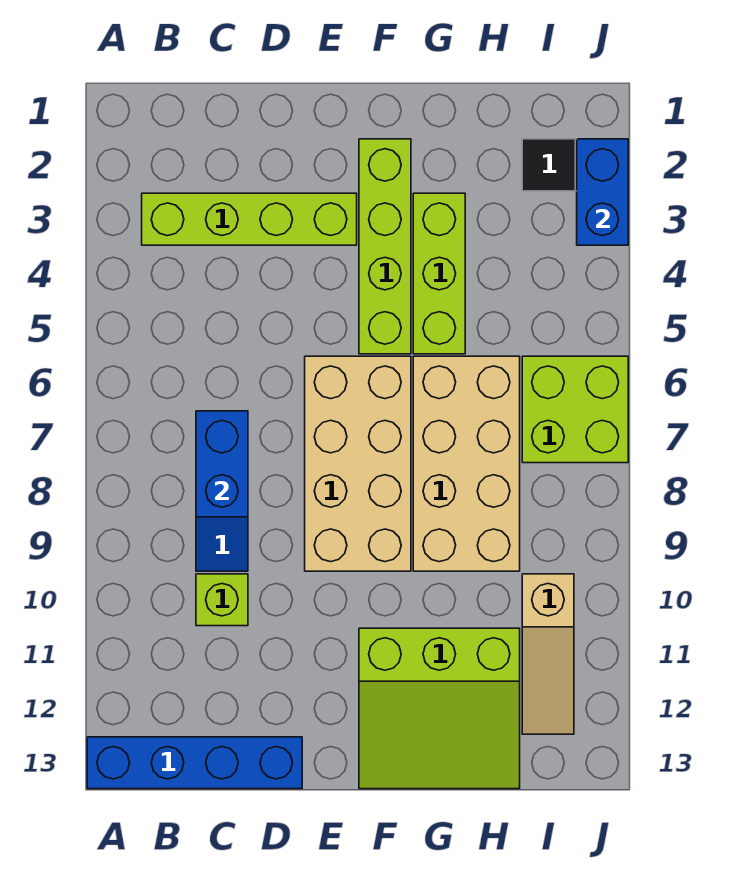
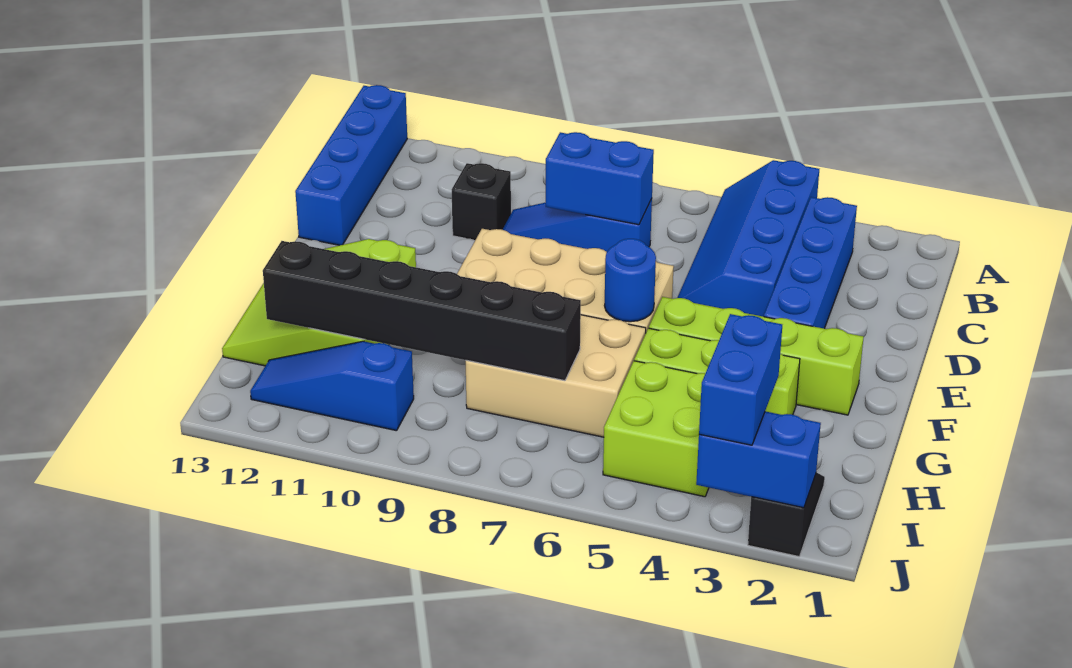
none -> blue 2x4 slope [677,160,819,317]
lime 1x4 brick [142,193,357,245] -> blue 1x4 brick [764,197,857,329]
lime 1x1 brick [196,574,248,626] -> black 1x1 brick [452,163,511,240]
none -> blue 1x1 round brick [605,239,656,322]
tan 2x4 brick [413,356,520,571] -> tan 2x3 brick [466,315,646,437]
none -> black 1x6 brick [263,241,581,381]
none -> blue 1x2 brick [699,314,782,445]
lime 2x2 brick [522,356,628,463] -> lime 2x2 brick moved to [603,361,709,497]
tan 1x3 slope [522,574,574,734] -> blue 1x3 slope [250,341,414,431]

